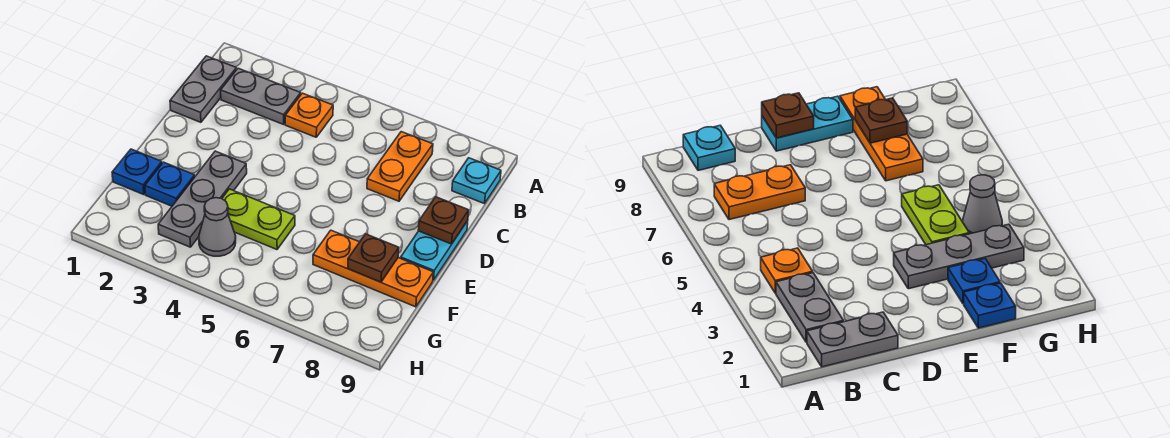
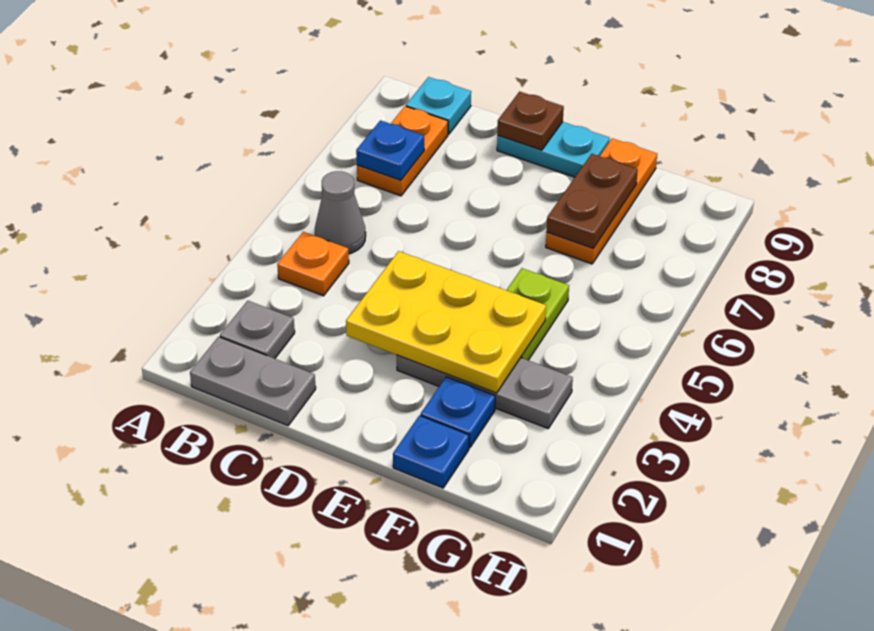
grey 1x2 plate [221,68,301,124] -> grey 1x1 plate [220,301,295,359]
orange 1x2 plate [367,132,433,201] -> orange 1x2 plate turned to [357,106,448,196]
none -> blue 1x1 plate [356,120,424,180]
none -> yellow 2x3 plate [346,251,546,393]
brown 1x1 plate [348,234,399,282] -> brown 1x2 plate [547,154,638,248]
grey 1x1 cone [199,198,236,256] -> grey 1x1 cone moved to [315,171,366,254]

